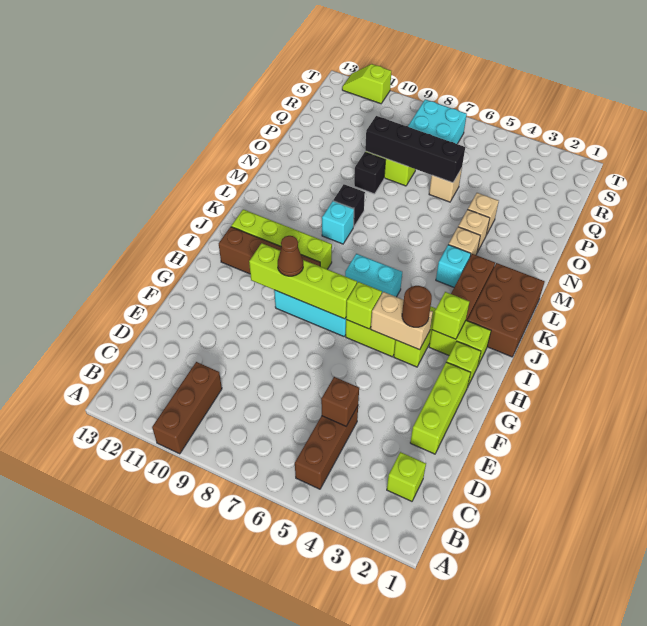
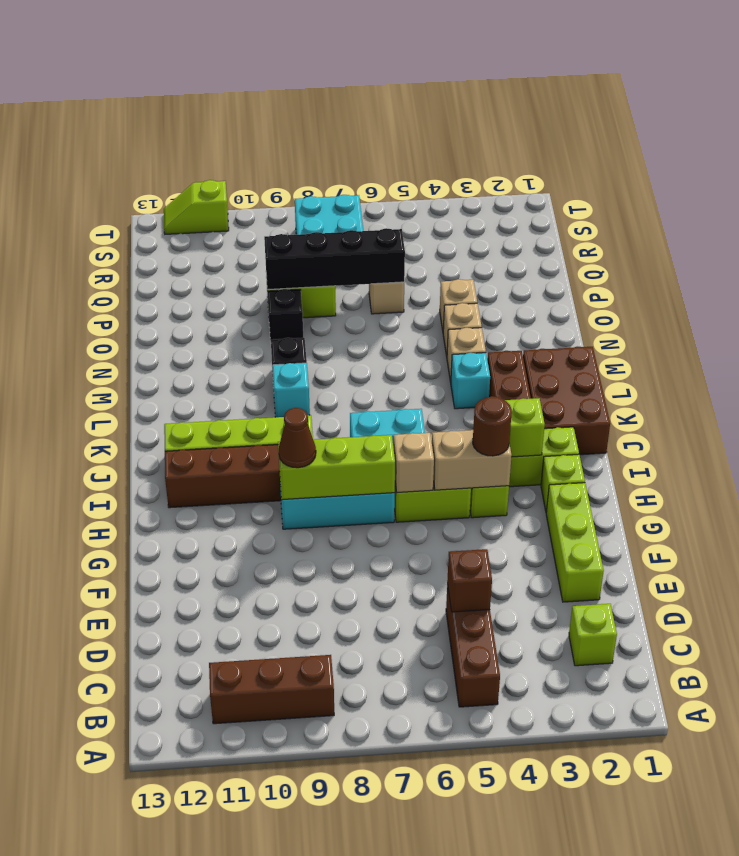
brown 1x3 brick [152,362,222,454] -> brown 1x3 brick turned to [209,655,334,724]
lime 1x1 brick [346,282,382,329] -> tan 1x1 brick [394,433,434,493]
lime 1x4 brick [249,243,357,319] -> lime 1x3 brick [278,435,395,500]

